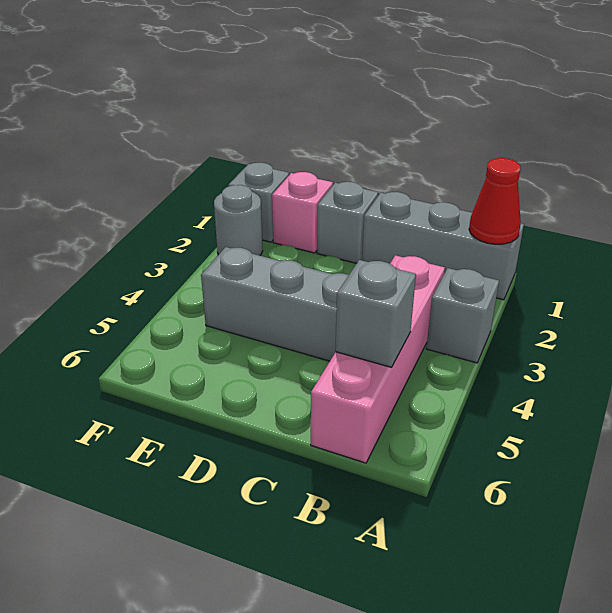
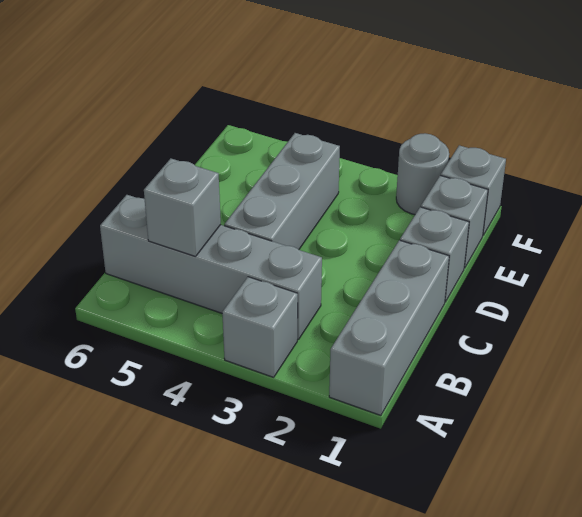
red 1x1 cone [469,158,521,244] -> none
pink 1x4 brick [311,255,445,463] -> grey 1x4 brick [100,195,322,340]
pink 1x1 brick [272,172,333,253] -> grey 1x1 brick [421,175,488,268]

